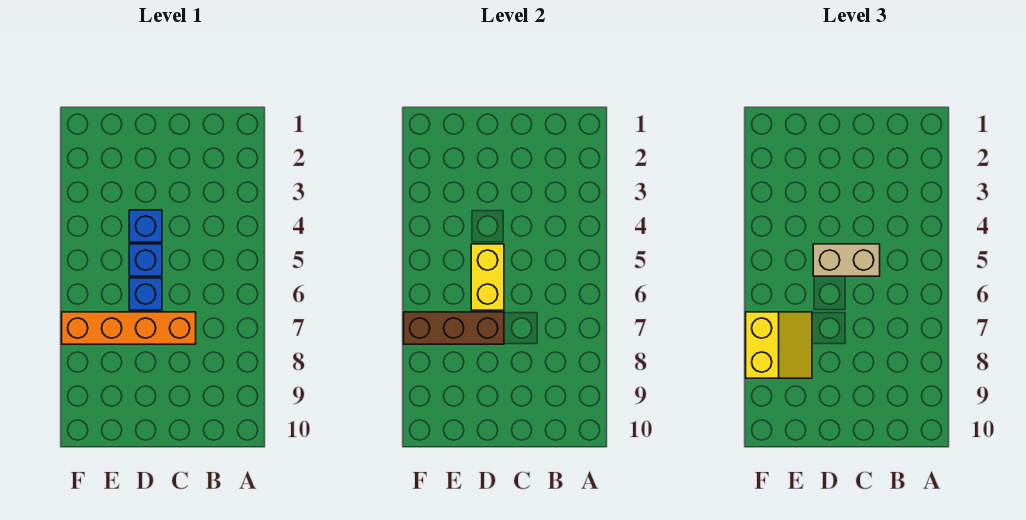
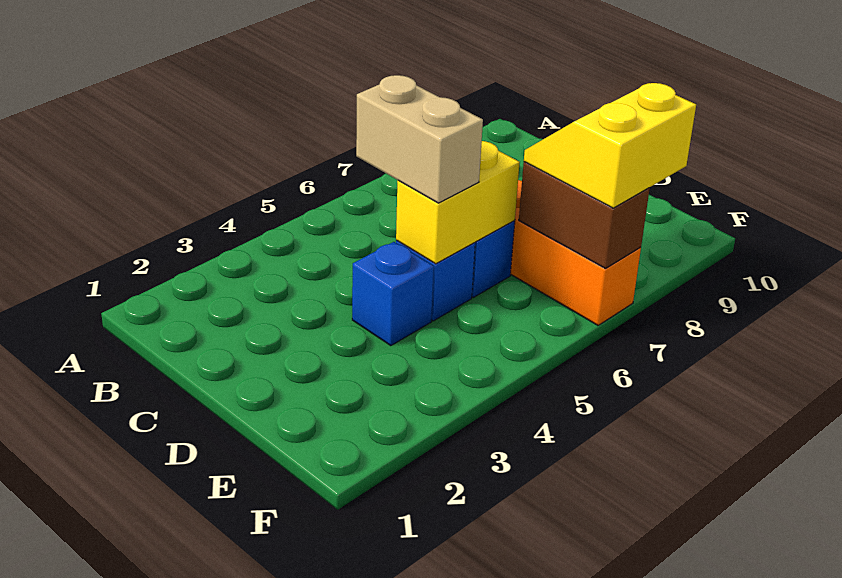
brown 1x3 brick [404,312,504,344] -> brown 1x2 brick [519,162,650,269]

